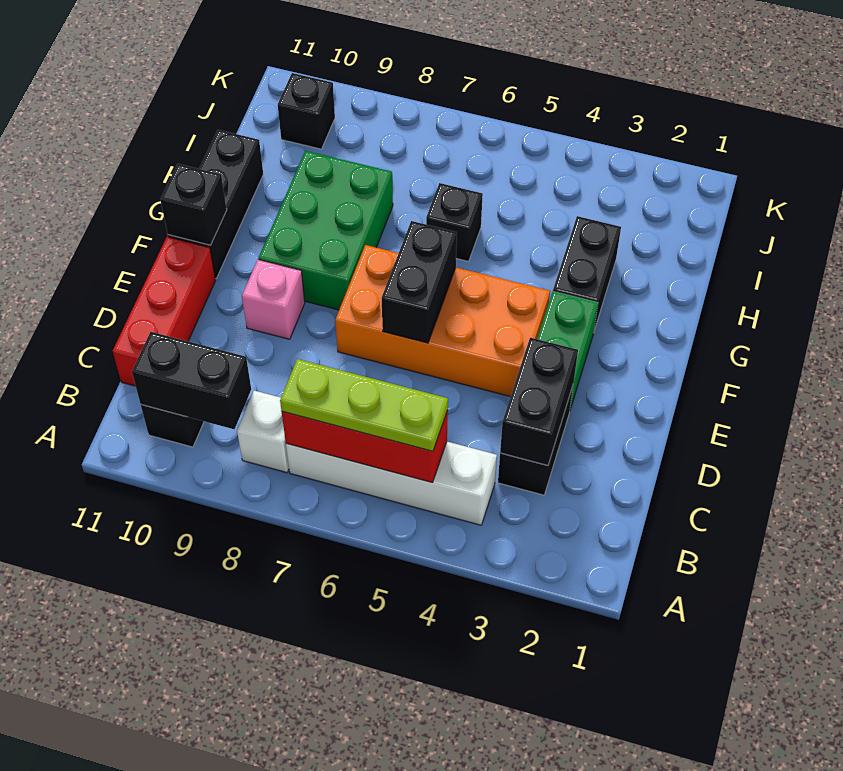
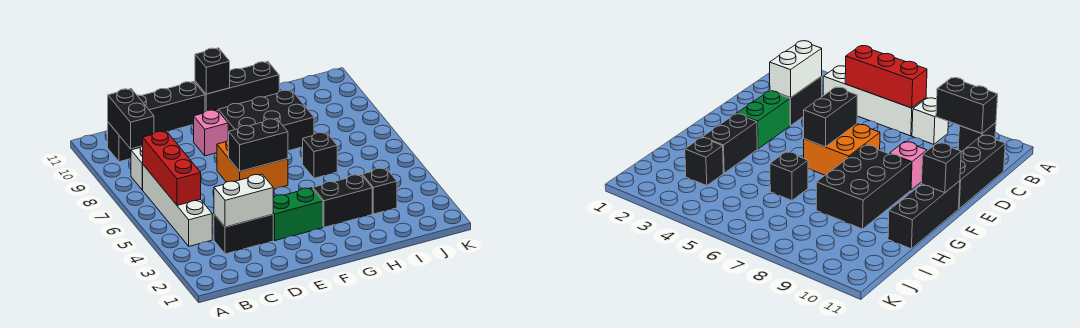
lime 1x3 plate [280,359,448,451] -> none
black 1x2 brick [500,338,578,466] -> white 1x2 brick [214,174,273,227]
red 1x3 brick [113,237,216,386] -> black 1x3 brick [137,81,205,133]
orange 2x4 brick [335,245,550,397] -> orange 2x2 brick [217,140,288,189]
green 2x3 brick [259,151,393,310] -> black 2x3 brick [218,90,314,151]
black 1x1 brick [278,73,335,149] -> black 1x1 brick moved to [362,168,397,214]

